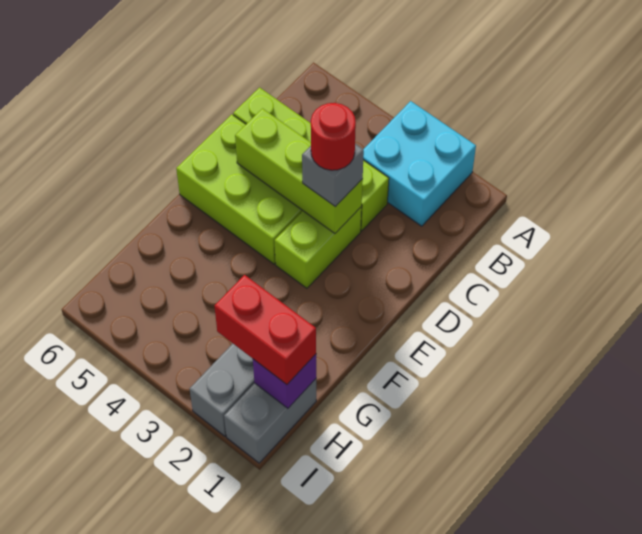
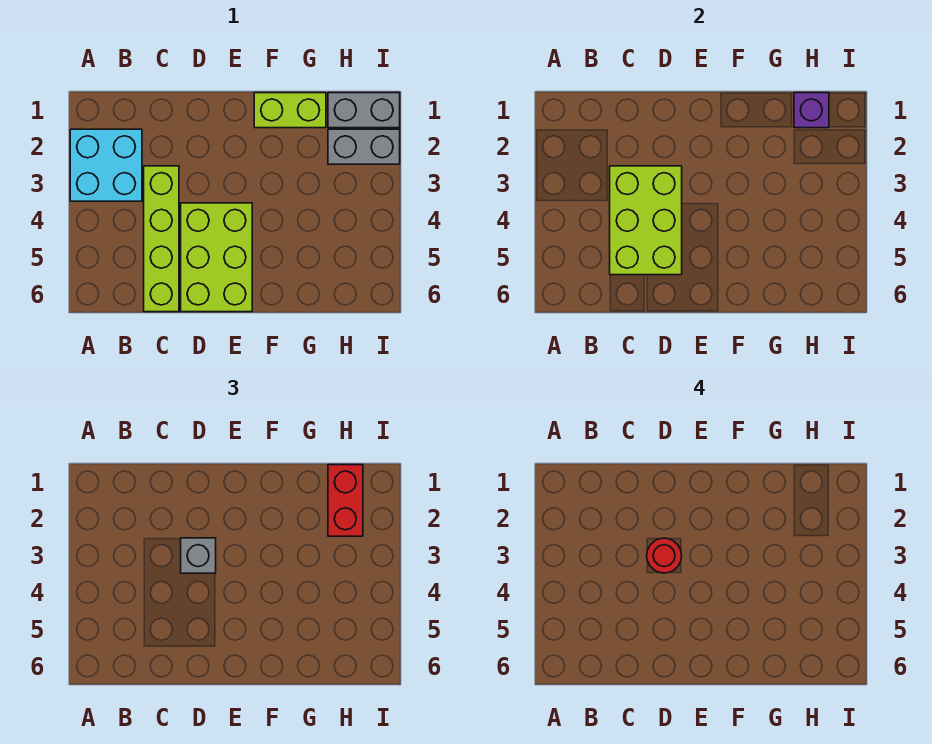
lime 1x2 brick [275,207,362,288] -> lime 1x2 brick moved to [254,93,326,128]
lime 1x3 brick [235,108,363,233] -> lime 2x3 brick [610,166,682,275]

